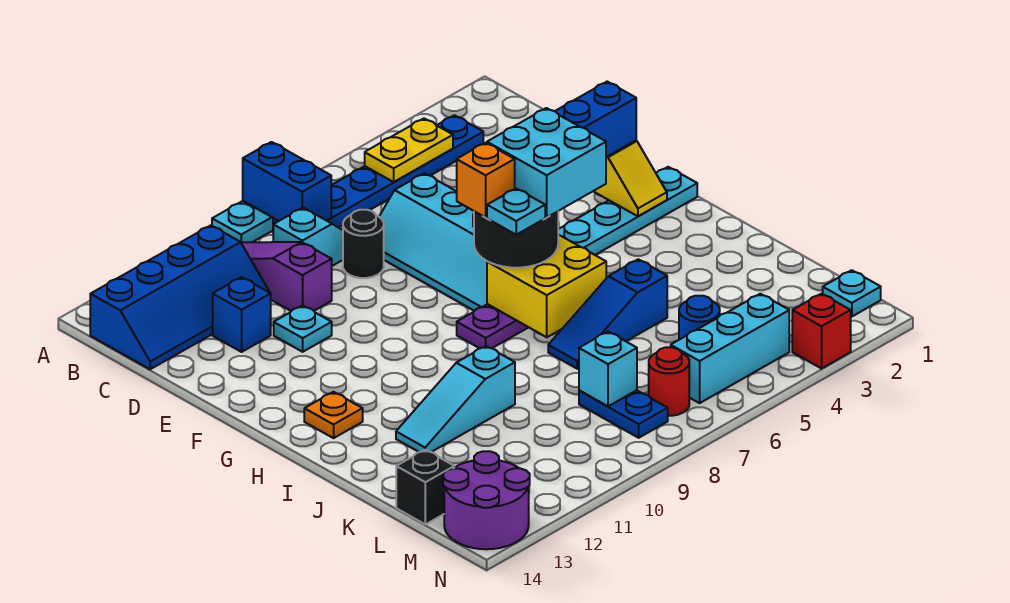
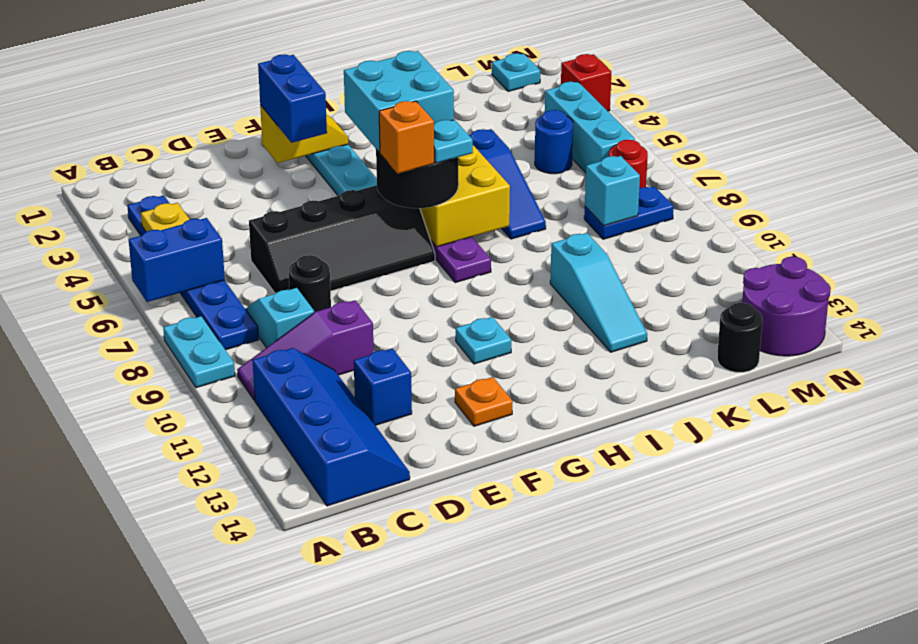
blue 1x2 brick [243,142,331,221] -> blue 1x2 brick moved to [129,218,225,302]
cyan 2x4 slope [379,173,487,311] -> black 2x4 slope [249,185,435,293]
cyan 1x1 plate [274,305,332,352] -> cyan 1x1 plate moved to [456,317,511,364]
orange 1x1 plate [304,392,363,438] -> orange 1x1 plate moved to [455,377,513,426]
black 1x1 brick [396,450,454,524] -> black 1x1 round brick [717,303,763,372]

